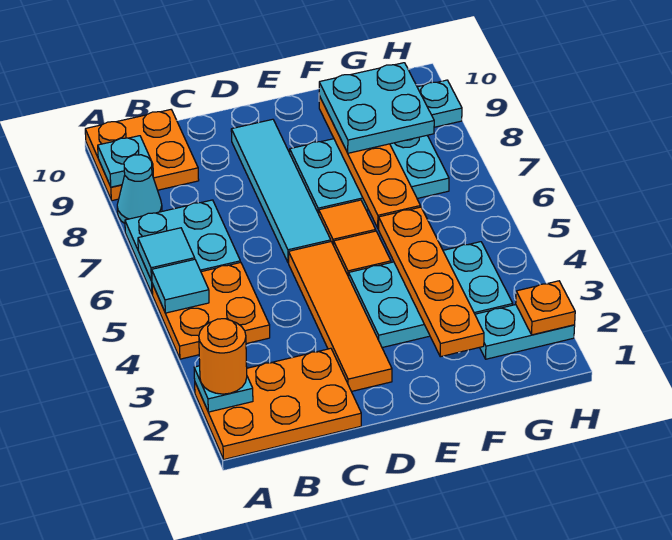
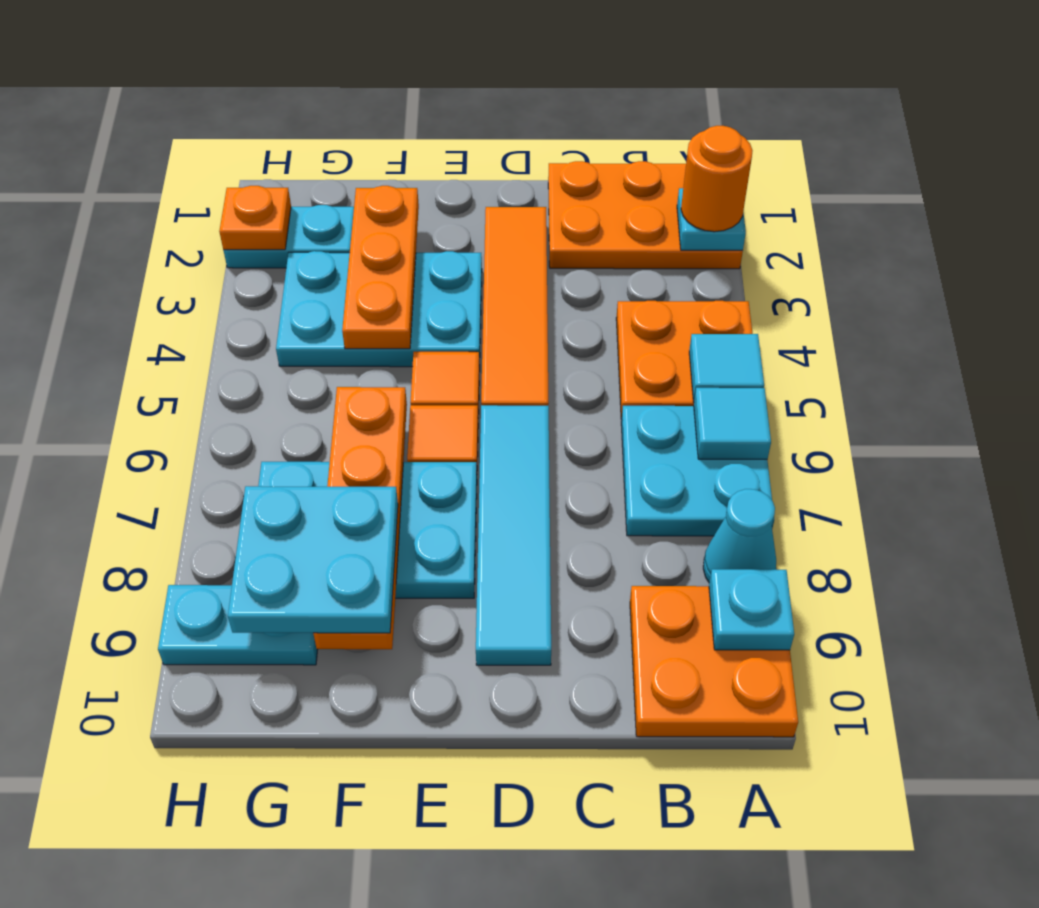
orange 1x4 plate [379,207,484,357] -> orange 1x3 plate [342,186,419,349]

